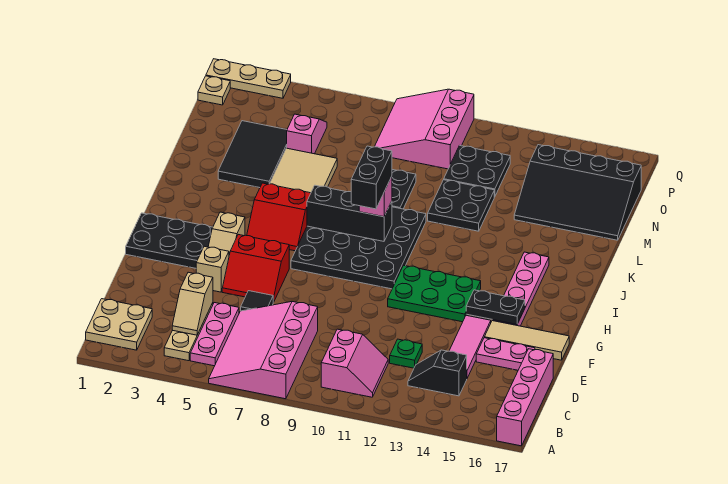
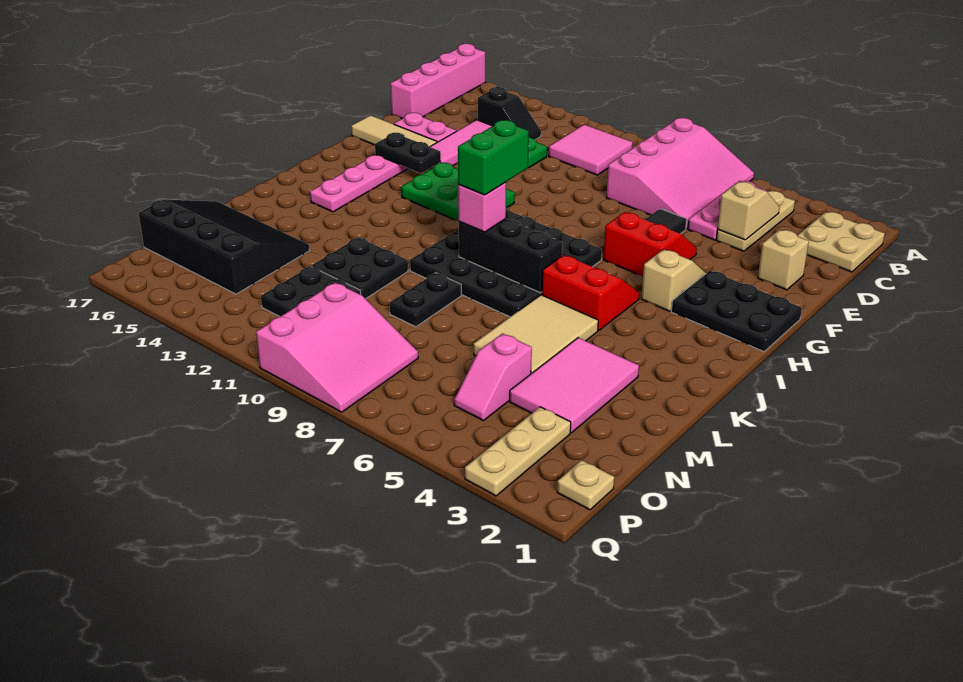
pink 2x2 slope [321,329,388,397] -> pink 2x2 tile [549,125,633,175]
tan 1x1 brick [196,246,229,292] -> tan 1x1 brick moved to [758,230,809,290]
black 1x2 brick [351,146,392,209] -> green 1x2 brick [458,120,529,195]
black 2x3 tile [218,121,287,188] -> pink 2x3 tile [510,338,639,433]
tan 1x3 plate [206,59,291,98] -> tan 1x3 plate turned to [465,407,571,496]

